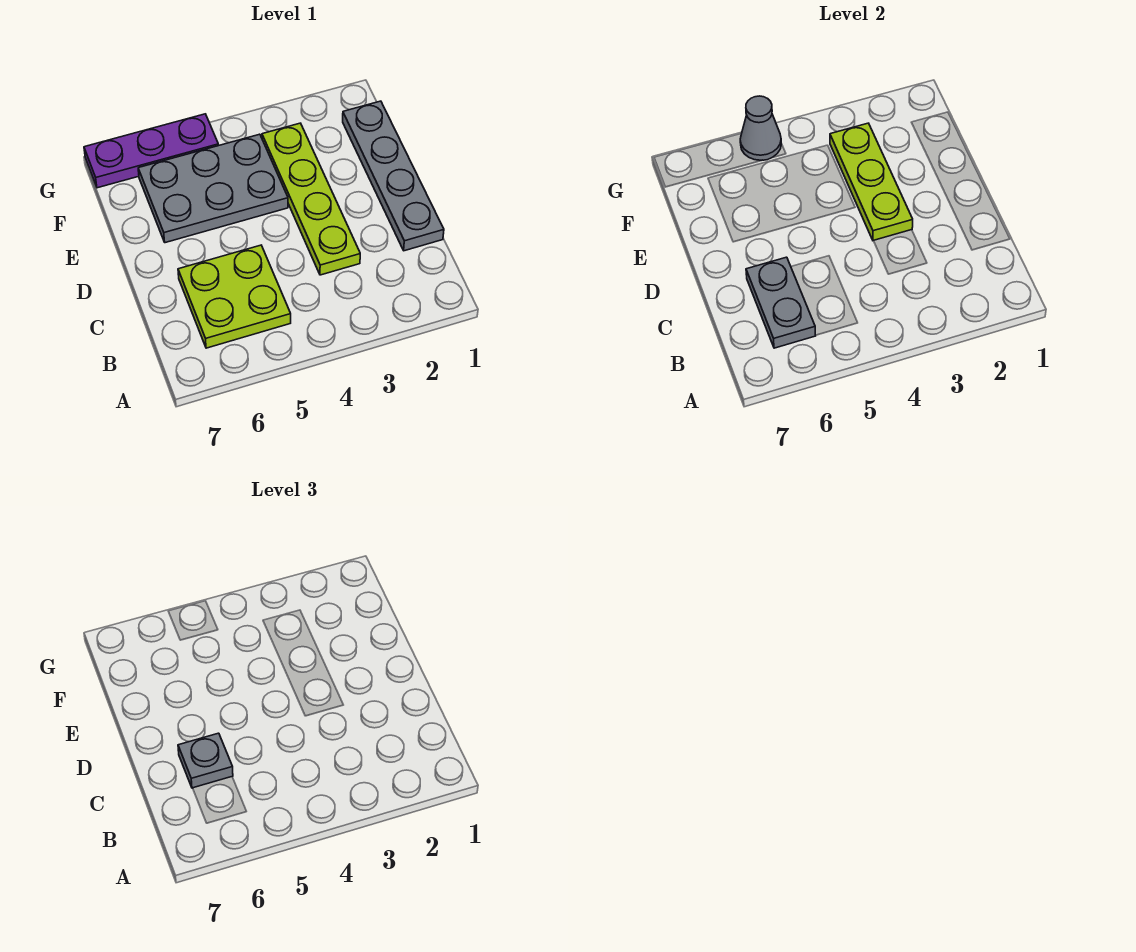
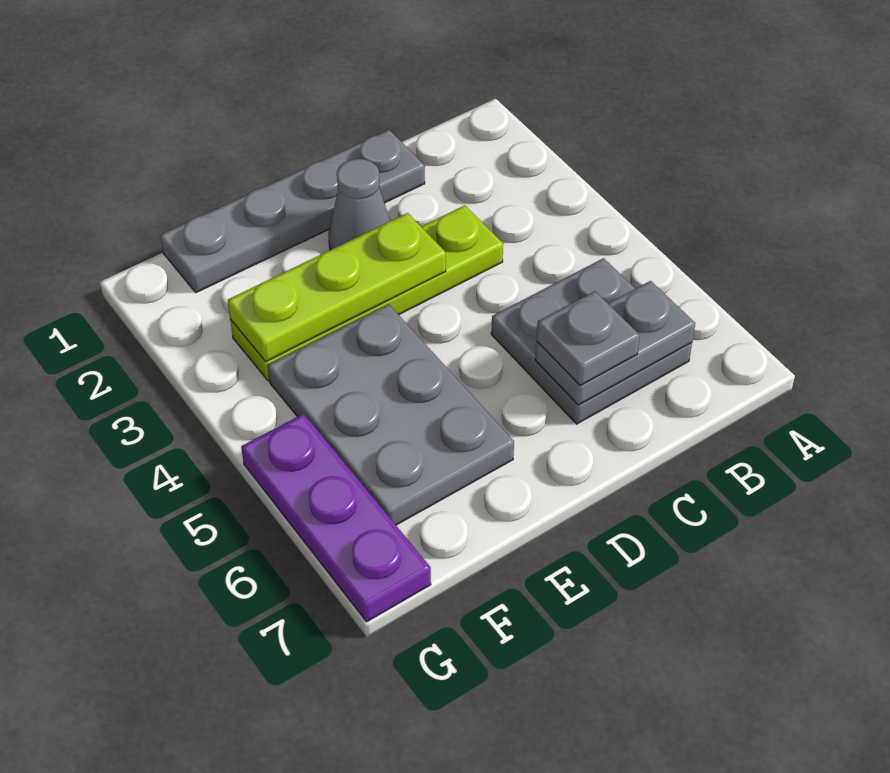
lime 2x2 plate [178,245,291,348] -> grey 2x2 plate [491,258,692,424]
grey 1x1 cone [740,96,781,160] -> grey 1x1 cone moved to [328,159,390,250]

